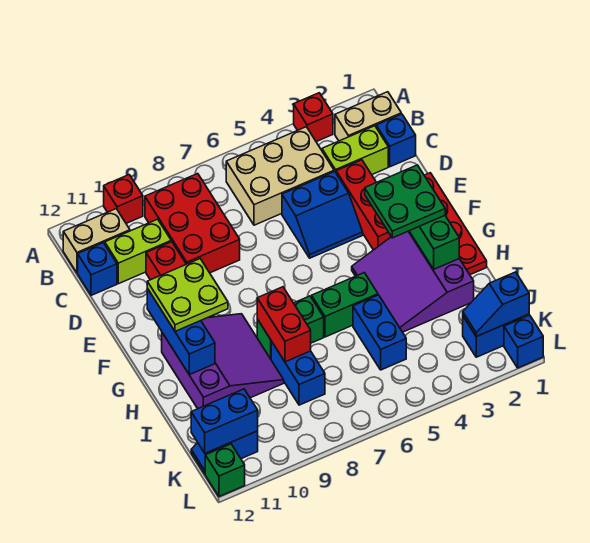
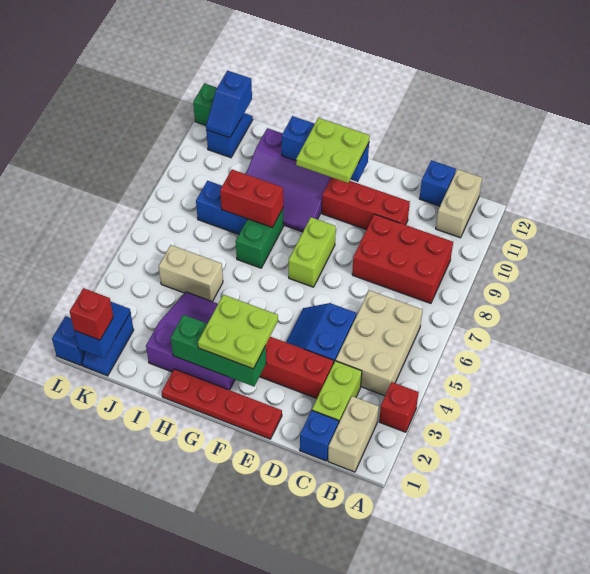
red 1x1 brick [104,175,143,223] -> red 1x1 brick moved to [70,288,113,340]
lime 1x2 brick [105,219,171,284] -> lime 1x2 brick moved to [289,217,336,287]
green 2x2 plate [365,165,445,238] -> lime 2x2 plate [198,295,278,369]
green 1x2 brick [312,273,378,337] -> none
blue 1x2 brick [353,295,406,370] -> tan 1x2 brick [159,245,223,302]
blue 1x2 brick [191,389,258,453] -> blue 1x2 slope [206,71,252,138]

